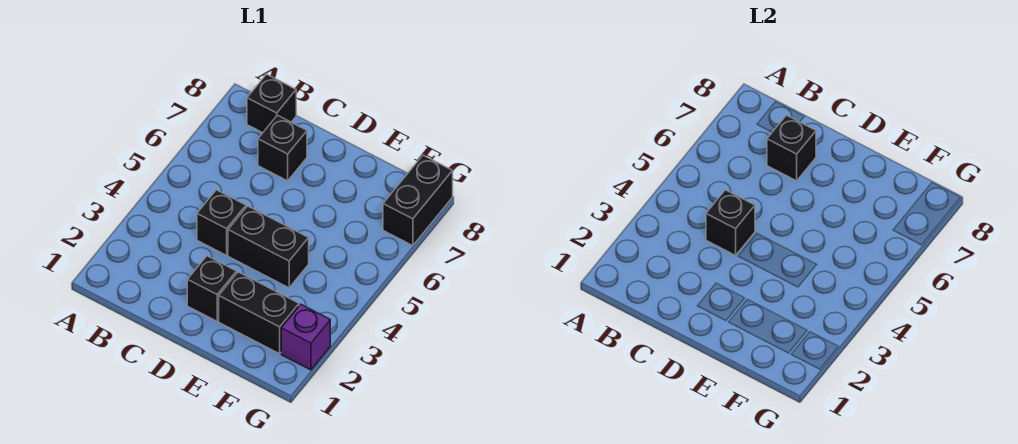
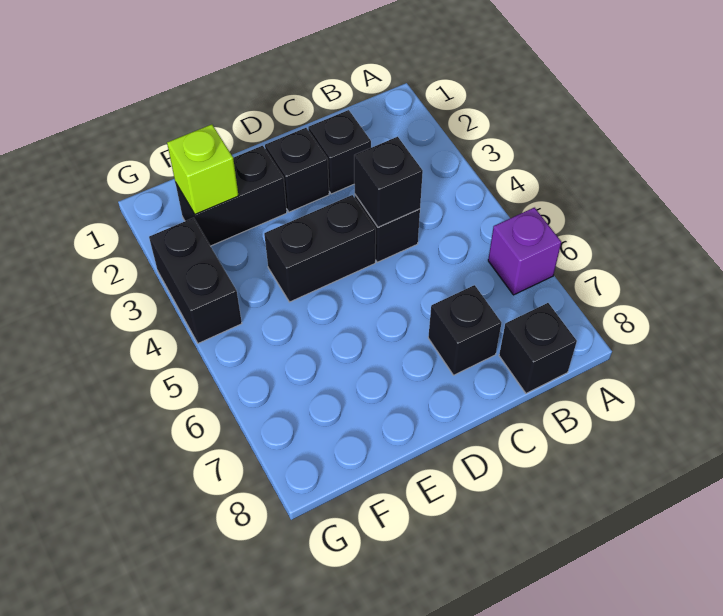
black 1x1 brick [767,115,816,181] -> black 1x1 brick moved to [308,110,371,194]
none -> lime 1x1 brick [167,124,239,214]
purple 1x1 brick [281,304,330,370] -> purple 1x1 brick moved to [488,208,561,295]
black 1x2 brick [383,155,453,246] -> black 1x2 brick moved to [149,218,242,343]

